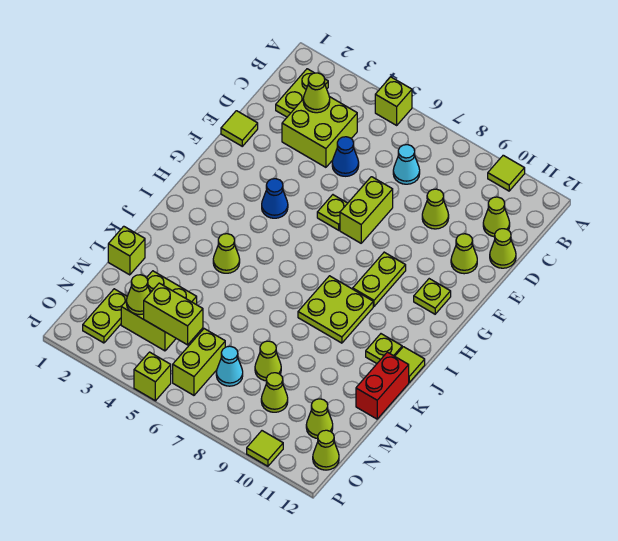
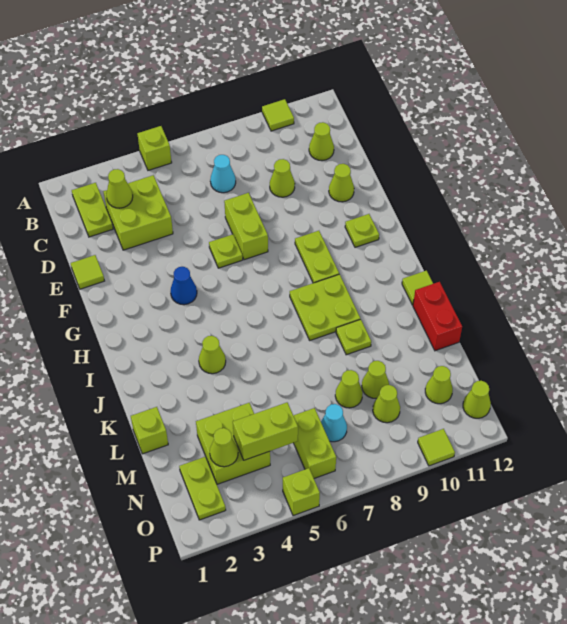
blue 1x1 cone [332,137,359,176] -> none
lime 1x1 cone [490,229,516,268] -> lime 1x1 cone moved to [362,361,389,399]
lime 1x1 plate [366,334,402,363] -> lime 1x1 plate moved to [336,319,371,355]

